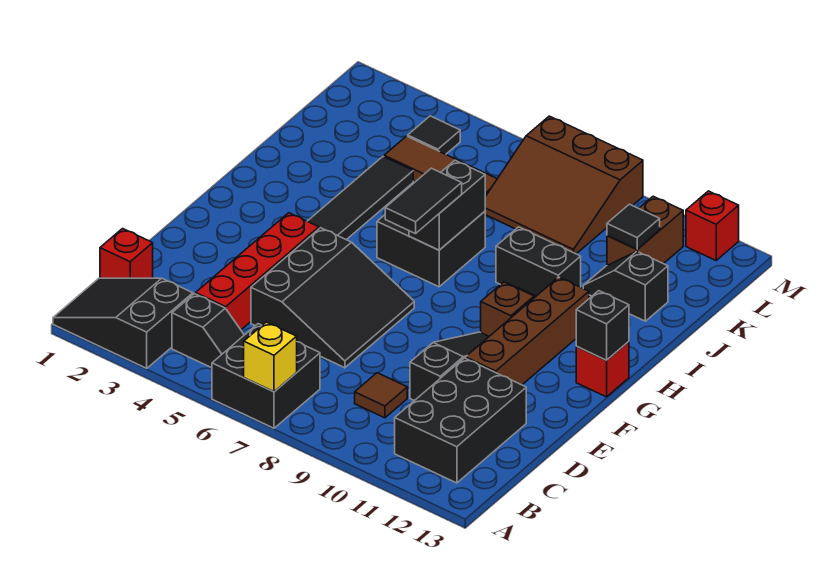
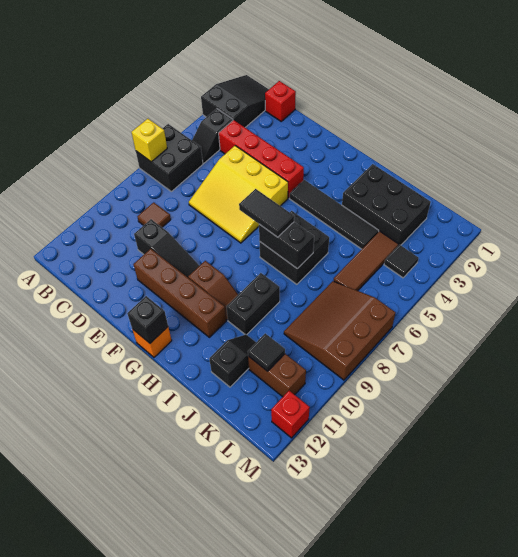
black 2x3 brick [395,358,526,483] -> black 2x3 brick moved to [342,164,431,246]
black 3x3 slope [251,228,414,368] -> yellow 3x3 slope [189,146,288,243]
red 1x1 brick [576,342,629,397] -> orange 1x1 brick [132,327,172,357]

